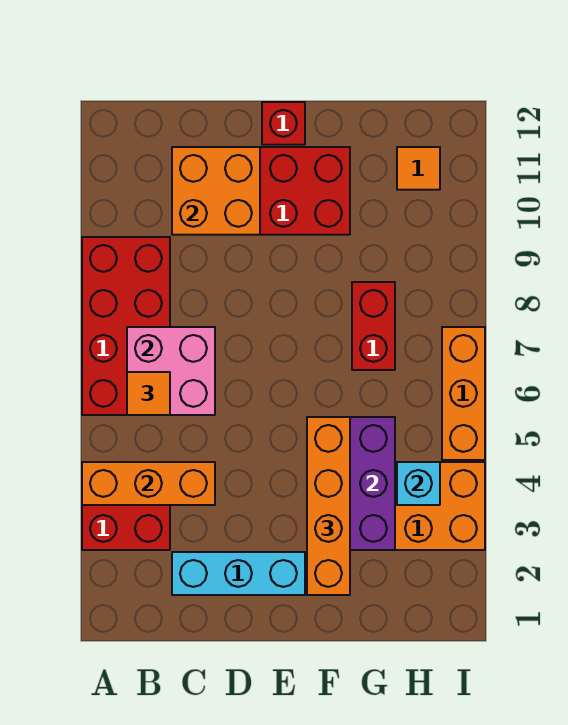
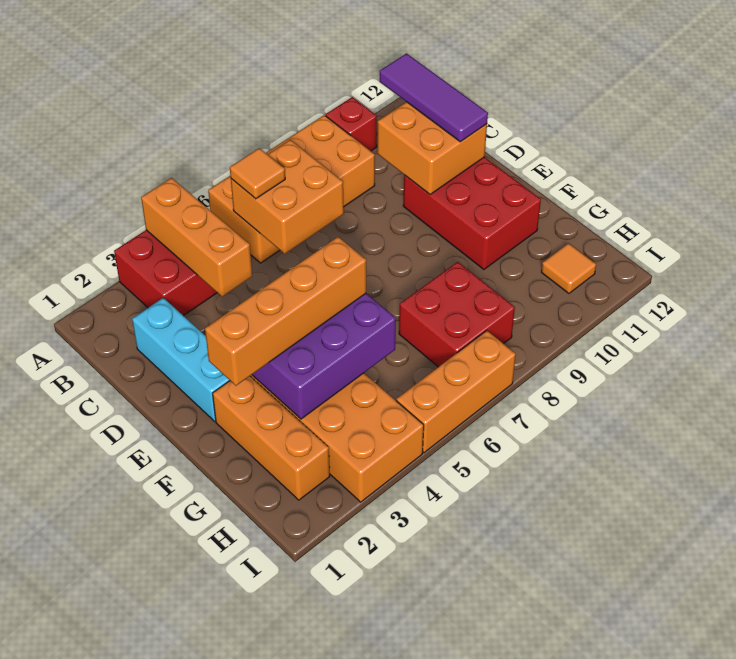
red 2x4 brick [82,237,170,415] -> orange 2x4 brick [208,115,375,263]
pink 2x2 brick [127,327,215,415] -> orange 2x2 brick [231,140,344,254]
none -> purple 1x3 tile [380,53,488,142]
red 1x1 brick [262,102,305,145] -> red 1x1 brick moved to [326,97,377,151]
none -> orange 1x3 brick [213,376,330,500]
red 1x2 brick [352,282,395,370] -> red 2x2 brick [399,262,515,367]
cyan 1x1 brick [397,462,440,505] -> none

